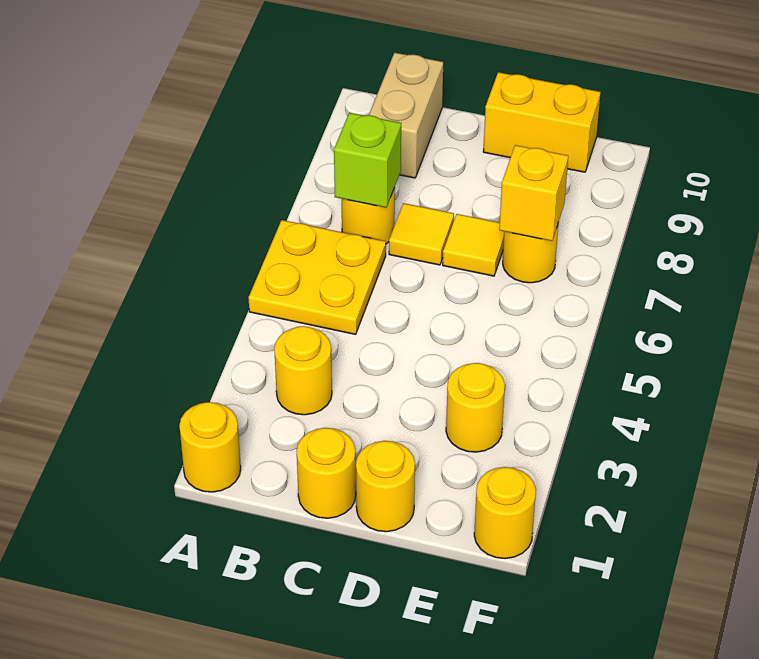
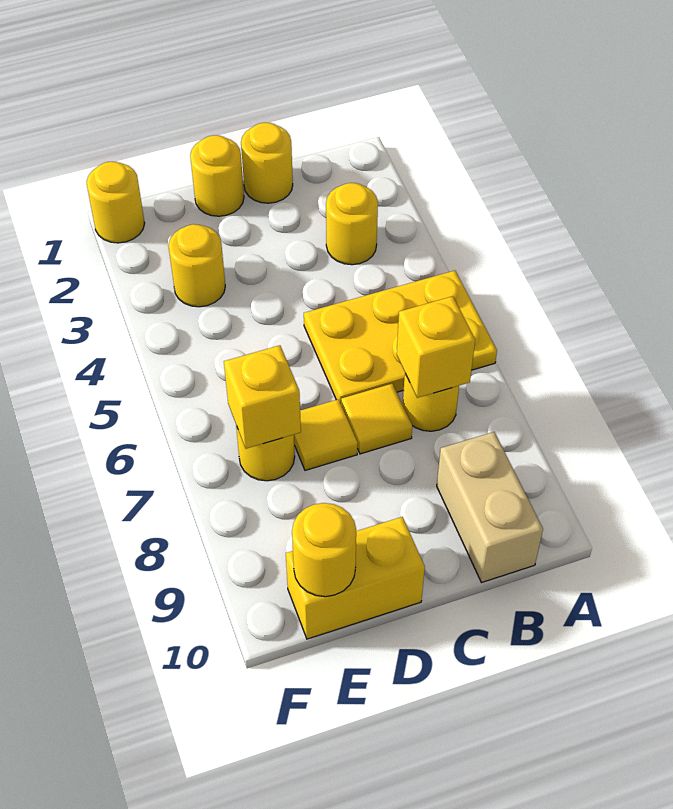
yellow 1x1 round brick [179,402,241,492] -> yellow 1x1 round brick moved to [292,503,356,597]
yellow 2x2 plate [249,220,386,334] -> yellow 2x3 plate [304,271,497,404]
lime 1x1 brick [334,113,401,207] -> yellow 1x1 brick [397,296,475,398]

